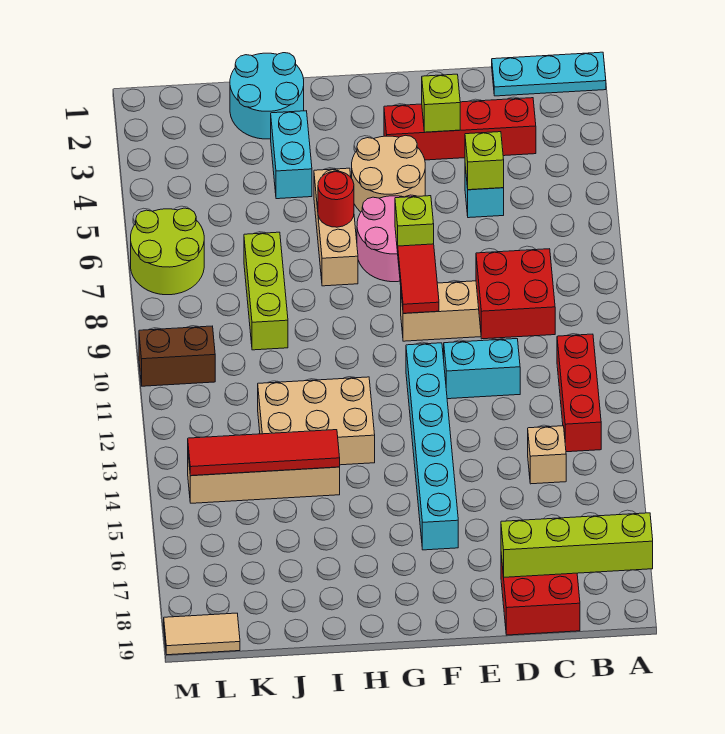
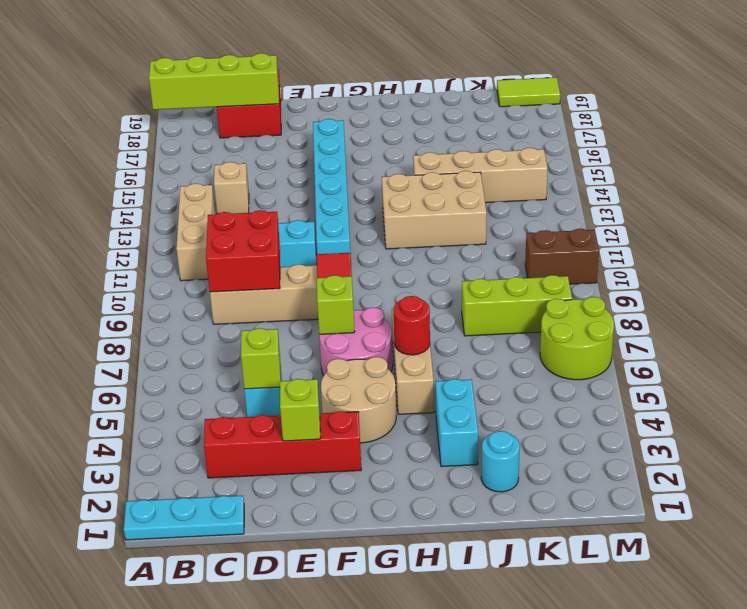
red 1x3 brick [557,334,601,452] -> tan 1x3 brick [176,184,215,281]
cyan 2x2 round brick [230,53,304,139] -> cyan 1x1 round brick [481,431,520,492]
red 1x4 tile [188,430,340,476] -> none
lime 1x3 brick [244,232,288,350] -> lime 1x3 brick turned to [462,275,572,336]
tan 1x2 tile [164,613,240,655] -> lime 1x2 tile [497,77,560,107]

